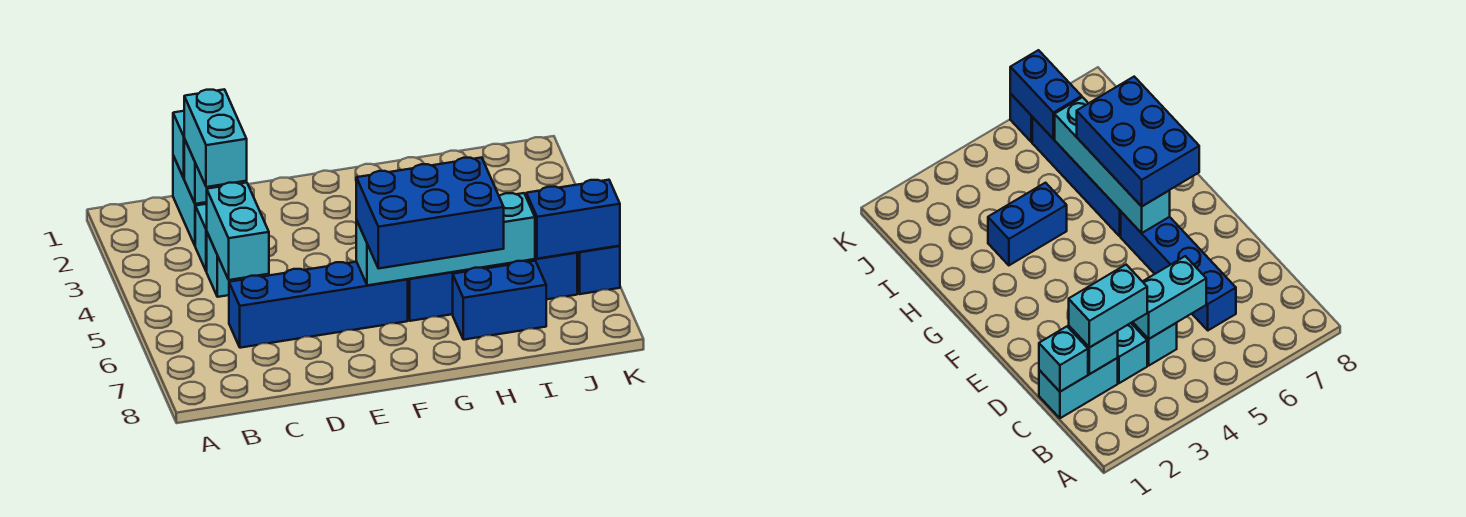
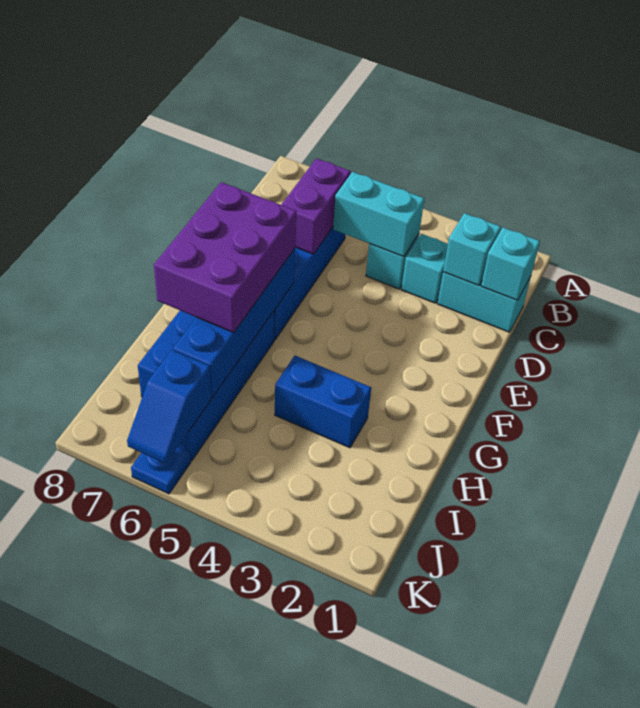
cyan 1x2 brick [184,89,247,187] -> none
none -> purple 1x2 brick [281,158,351,254]
cyan 1x4 brick [356,193,535,285] -> blue 1x4 brick [173,249,295,397]
blue 2x3 brick [356,158,504,269] -> purple 2x3 brick [154,182,297,333]
blue 1x2 brick [526,180,620,259] -> blue 1x2 slope [127,350,211,464]
blue 1x1 brick [577,246,620,294] -> blue 1x1 plate [131,447,191,494]

